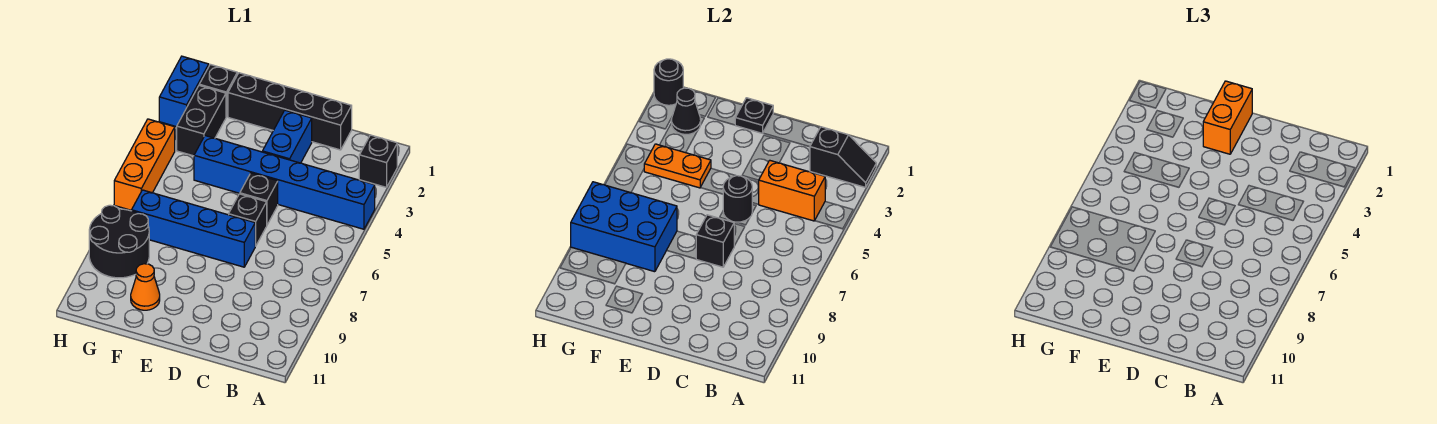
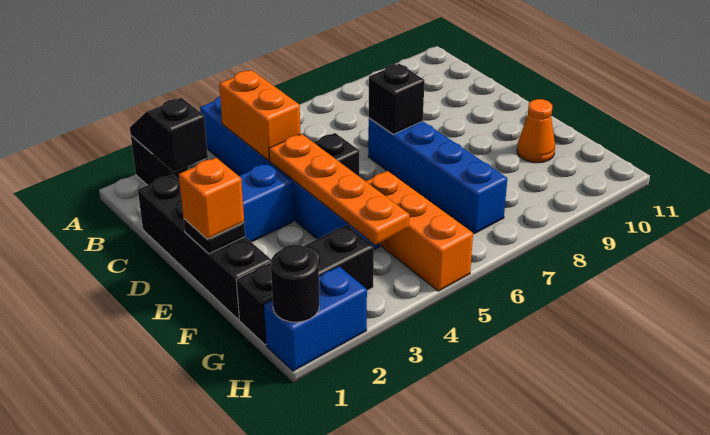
black 1x1 round brick [723,176,752,222] -> none
black 1x1 brick [229,194,267,246] -> none
orange 1x2 brick [1203,81,1252,154] -> orange 1x1 brick [179,158,244,239]
orange 1x2 plate [644,144,711,188] -> orange 1x4 plate [269,134,409,245]
blue 2x3 brick [571,182,677,272] -> none
black 1x1 cone [671,88,701,135] -> none
black 2x2 round brick [89,205,149,278] -> none
orange 1x3 brick [114,119,175,210] -> orange 1x3 brick turned to [366,171,473,291]

